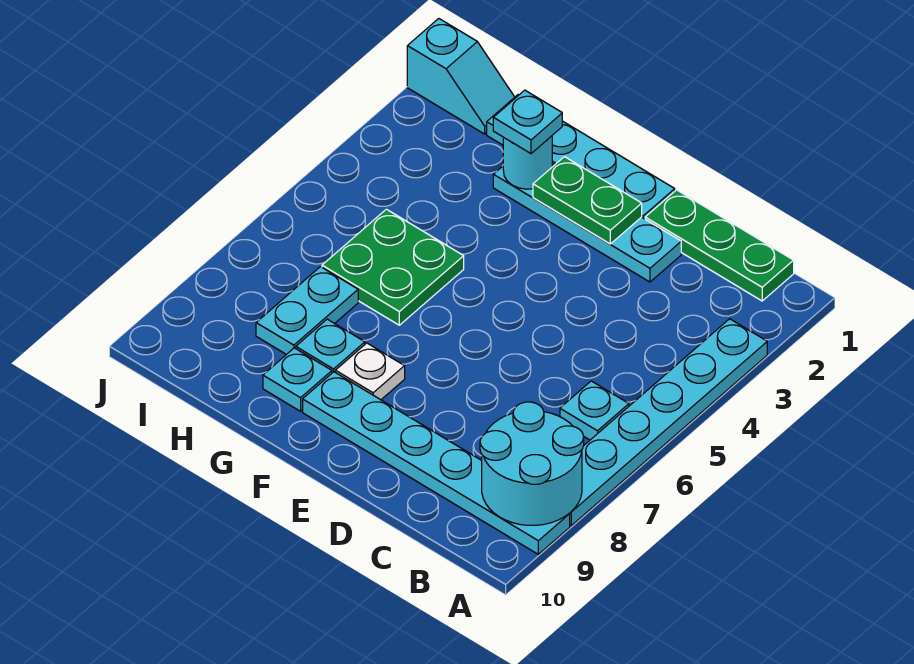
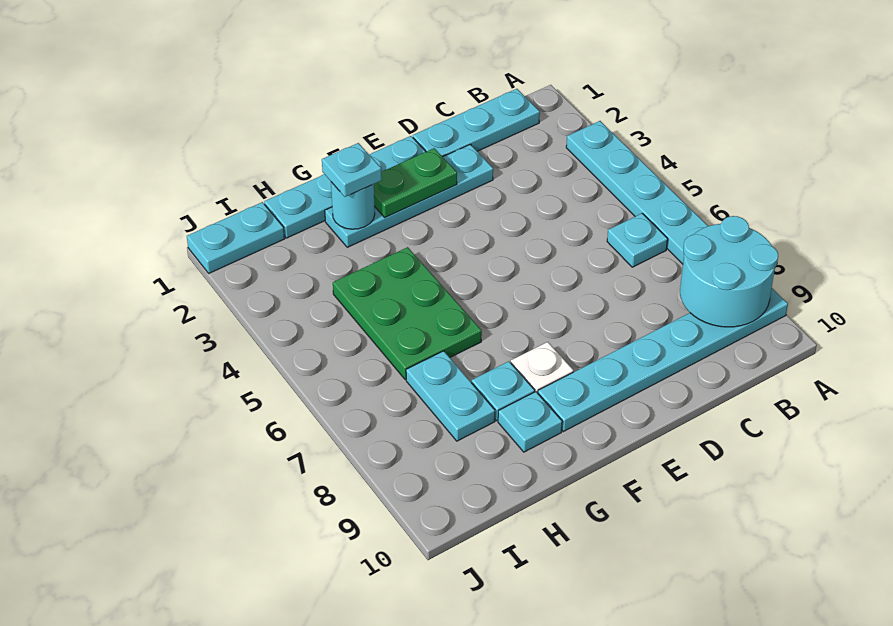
green 1x3 plate [645,190,794,301] -> cyan 1x3 plate [413,89,540,157]
green 2x2 plate [322,209,464,325] -> green 2x3 plate [333,247,482,380]
cyan 1x2 slope [407,19,514,134] -> cyan 1x2 plate [187,202,285,273]

